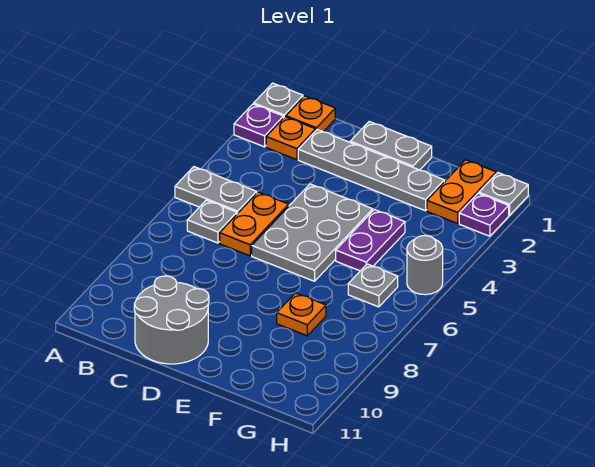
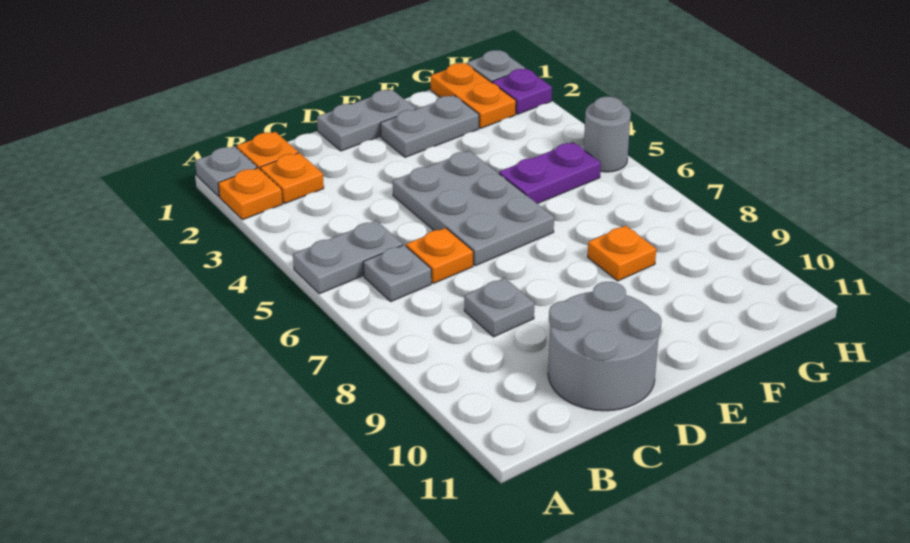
purple 1x1 plate [234,104,283,147] -> orange 1x1 plate [218,168,283,220]
grey 1x4 plate [298,130,444,211] -> grey 1x2 plate [380,96,479,157]
orange 1x2 plate [220,192,289,256] -> orange 1x1 plate [406,228,473,283]
purple 1x2 plate [336,210,405,271] -> purple 1x2 plate turned to [499,142,601,204]
grey 1x1 plate [348,264,398,307] -> grey 1x1 plate moved to [464,278,534,337]

